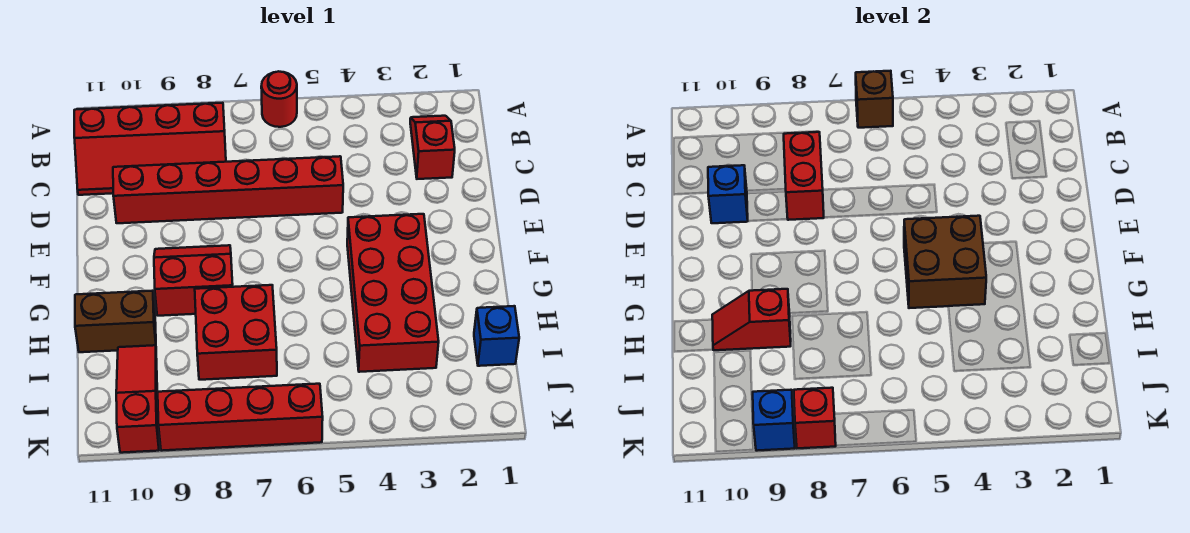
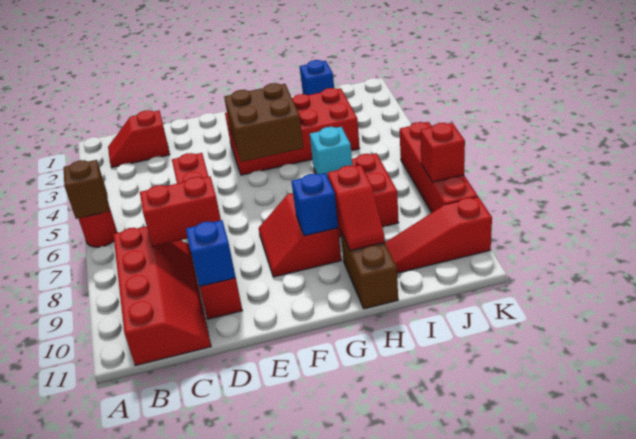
none -> cyan 1x1 brick [310,127,352,177]
blue 1x1 brick [753,390,795,451] -> blue 1x1 brick moved to [292,173,338,236]

